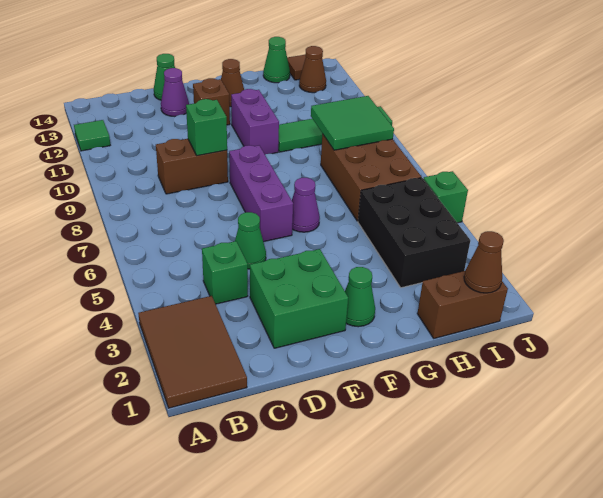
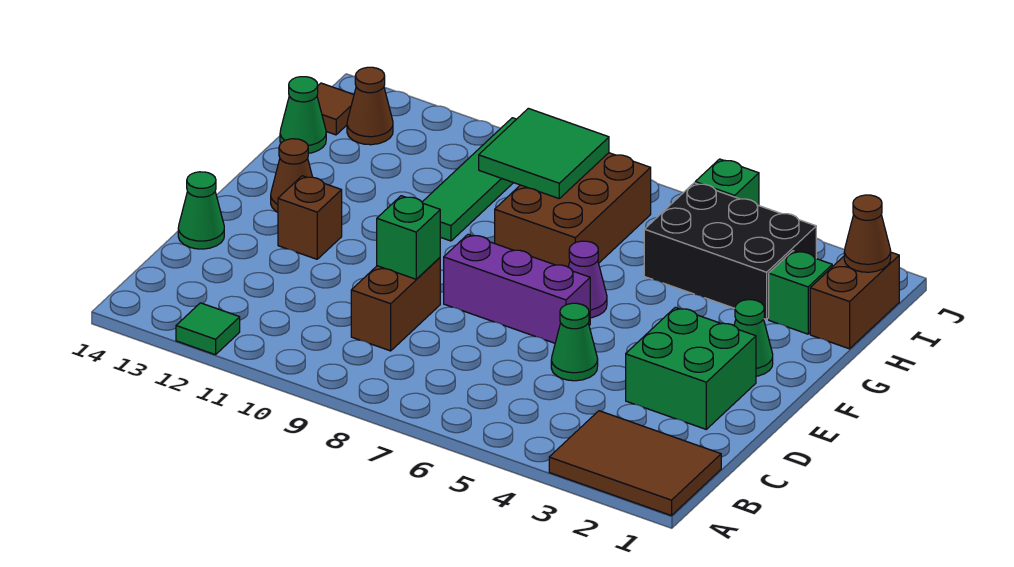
green 1x1 brick [202,241,248,304] -> green 1x1 brick moved to [769,251,832,334]
purple 1x1 cone [161,68,189,116] -> none
purple 1x2 brick [231,89,279,154] -> none
brown 2x3 brick [321,134,421,221] -> brown 2x3 brick turned to [495,153,651,267]

